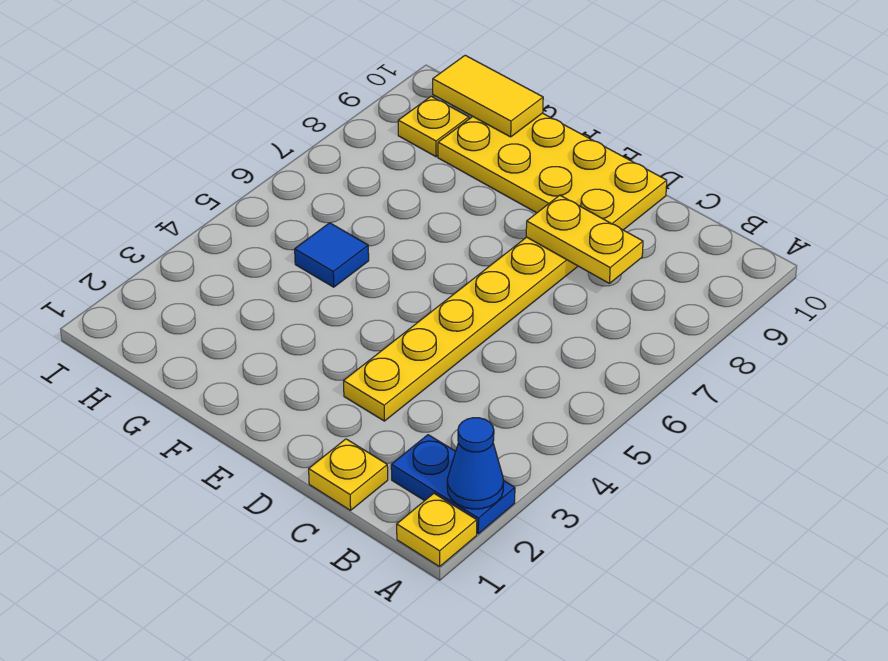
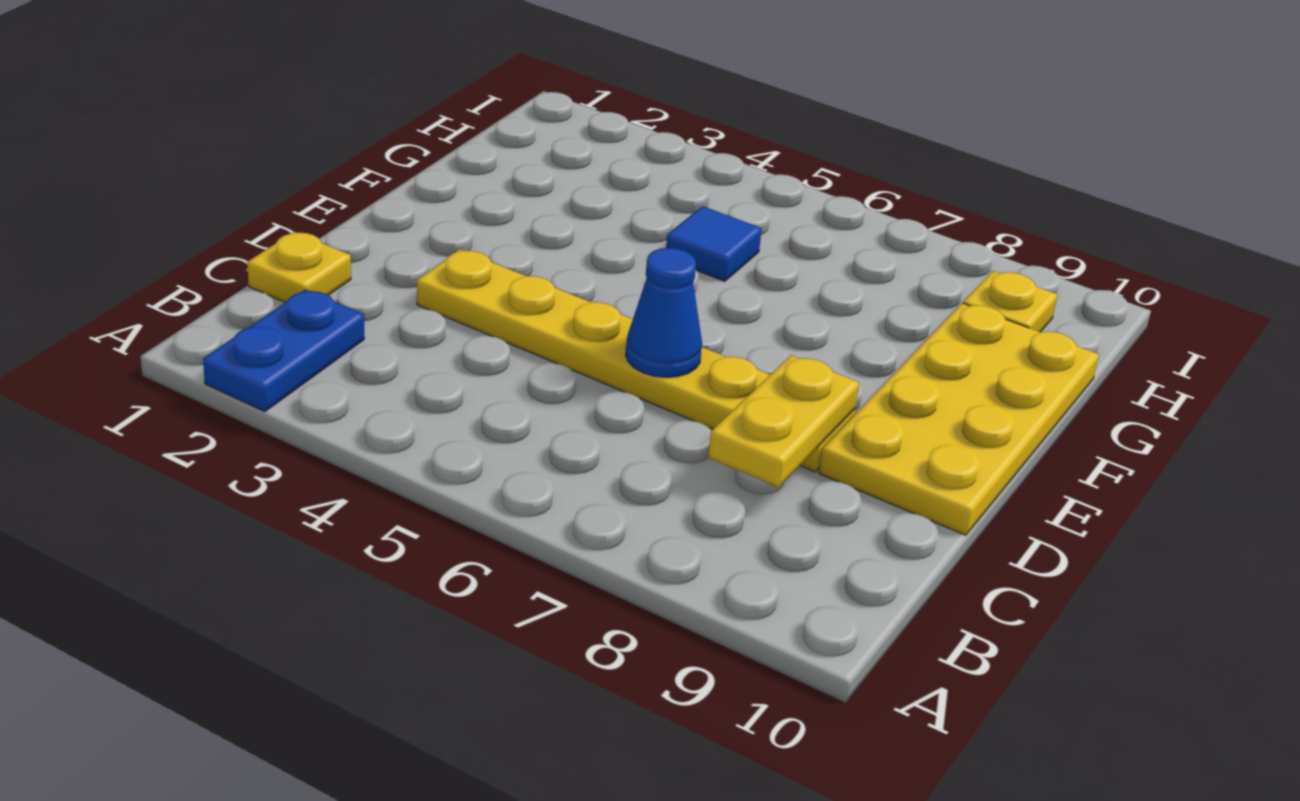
yellow 1x1 plate [397,493,477,567] -> none
blue 1x1 cone [447,418,504,509] -> blue 1x1 cone moved to [625,248,702,377]
yellow 1x2 tile [433,55,543,137] -> none

